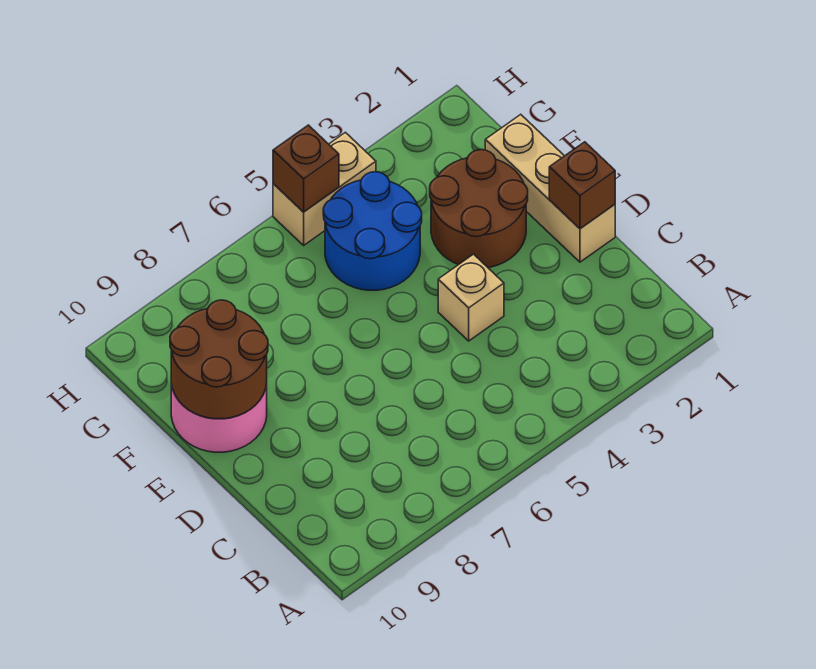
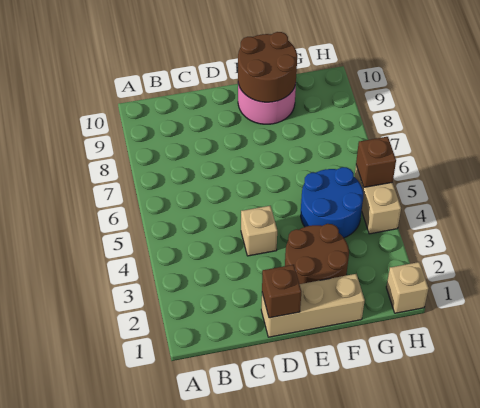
none -> tan 1x1 brick [386,262,429,313]

